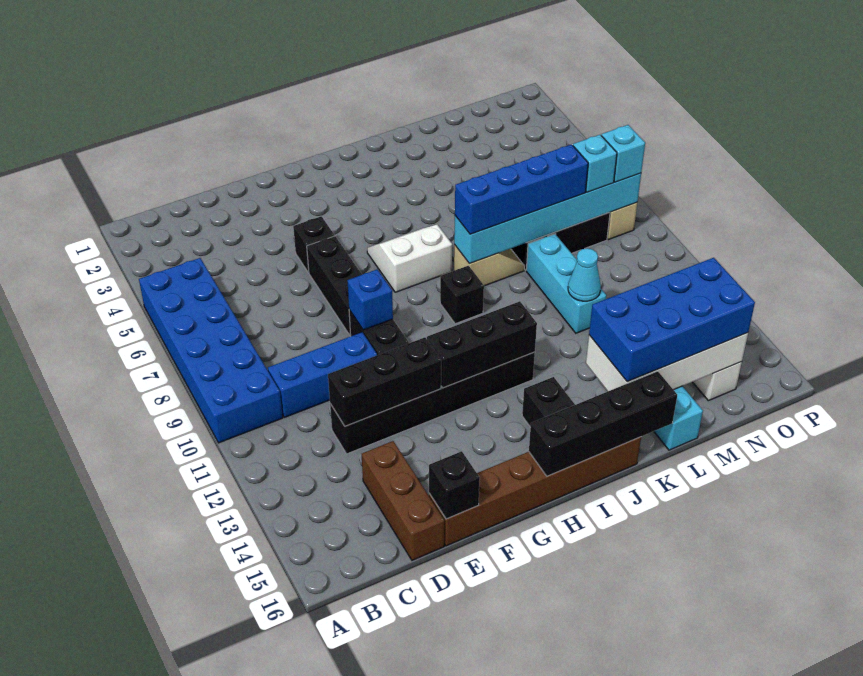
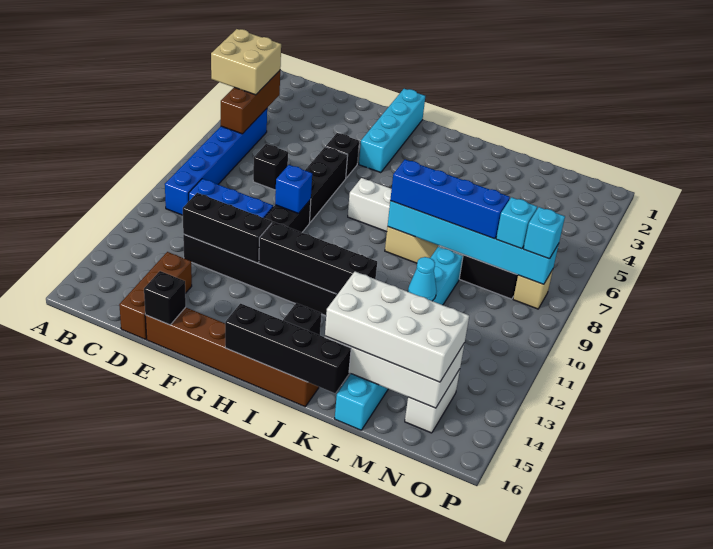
none -> tan 2x2 brick [211,29,281,95]
blue 2x6 brick [139,258,283,443] -> blue 1x6 brick [165,109,267,215]
none -> brown 1x3 brick [221,71,280,134]
none -> cyan 1x4 brick [359,89,425,173]
black 1x3 brick [427,301,537,388] -> black 1x4 brick [259,222,377,294]
black 1x1 brick [440,266,484,324] -> black 1x1 brick moved to [253,144,288,190]
blue 2x4 brick [589,258,755,382] -> white 2x4 brick [325,272,469,382]

